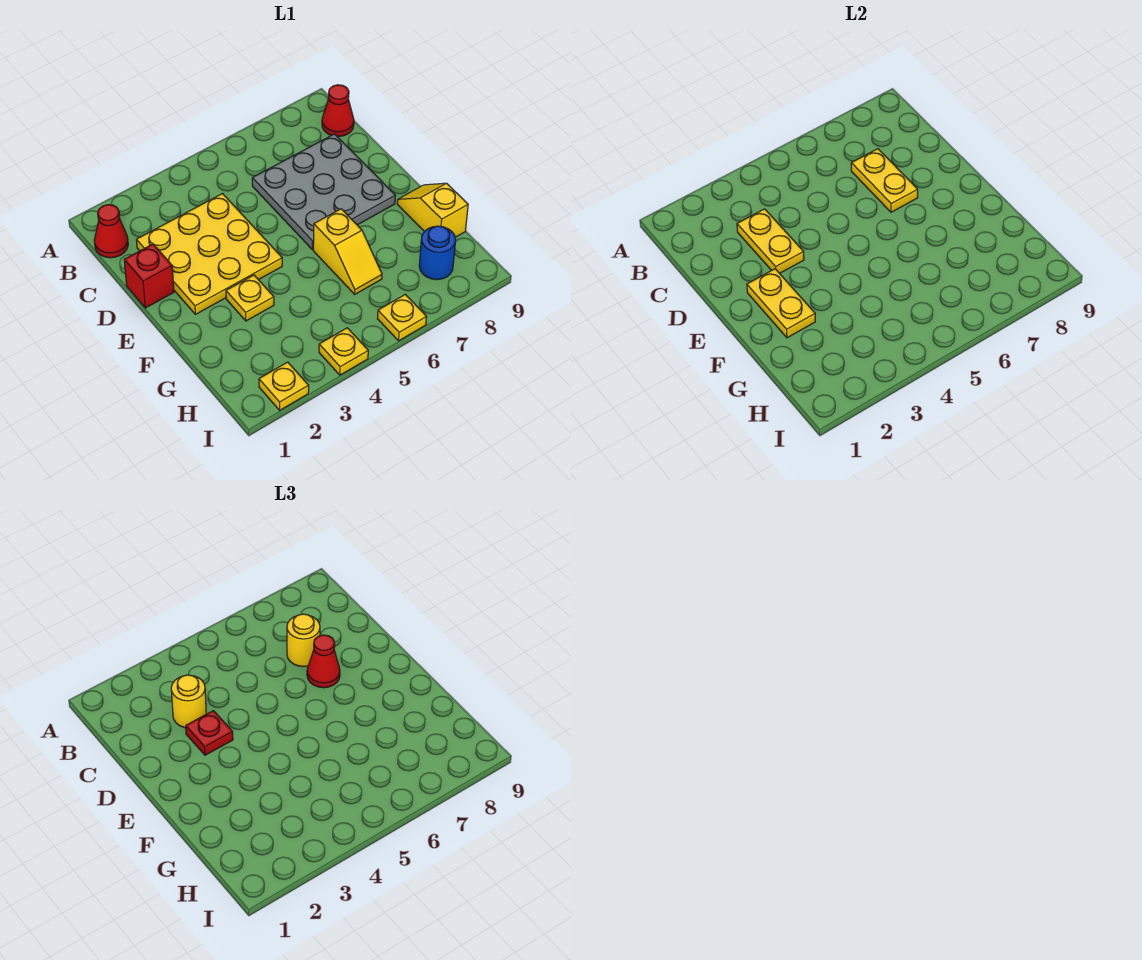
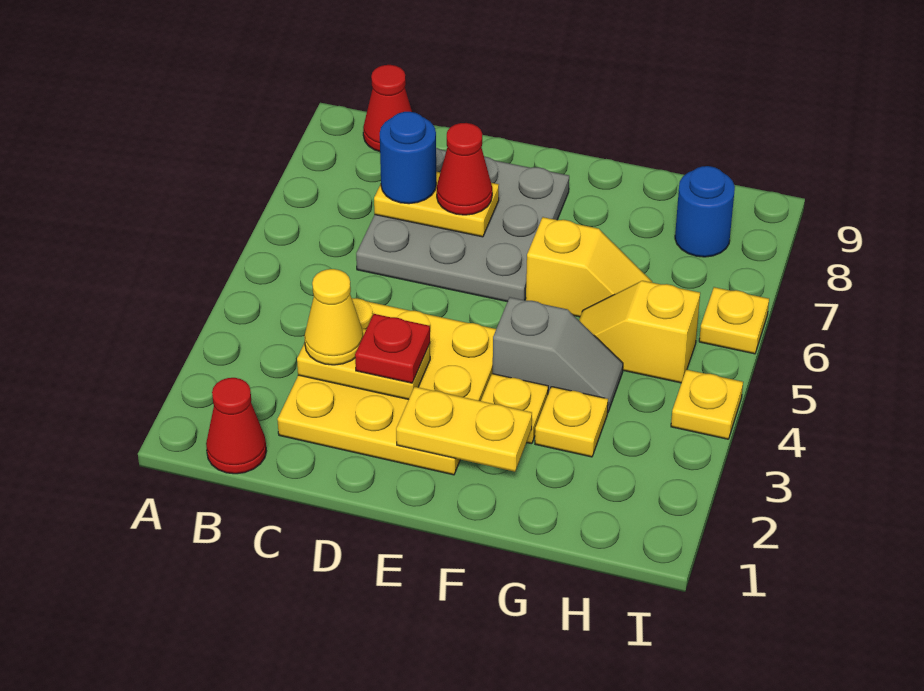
yellow 1x1 round brick [171,675,206,728] -> yellow 1x1 cone [304,269,363,365]
yellow 1x1 round brick [287,614,320,667] -> blue 1x1 round brick [380,112,436,204]
red 1x1 brick [124,244,174,308] -> none
none -> grey 1x2 slope [493,297,623,413]
yellow 1x2 slope [397,183,468,237] -> yellow 1x2 slope moved to [579,281,700,383]
yellow 1x1 plate [259,362,309,410] -> yellow 1x1 plate moved to [535,387,608,457]

